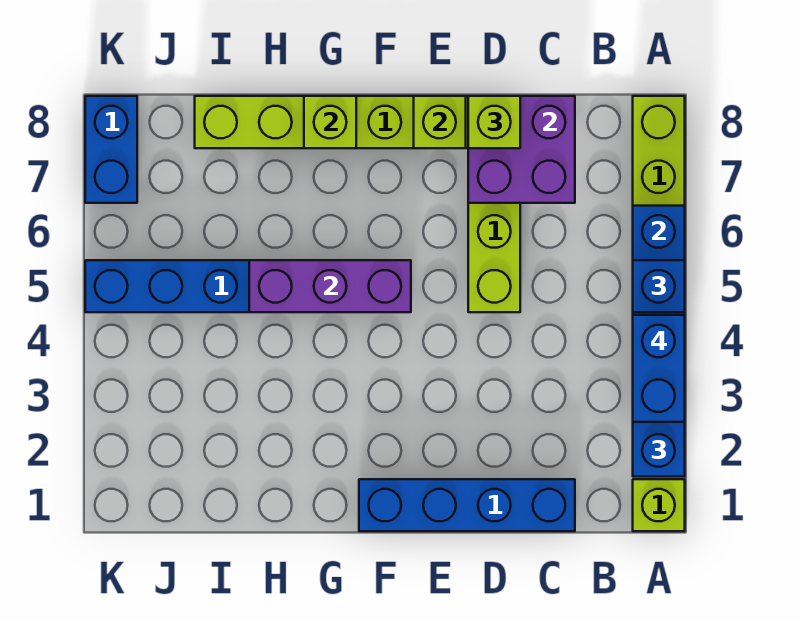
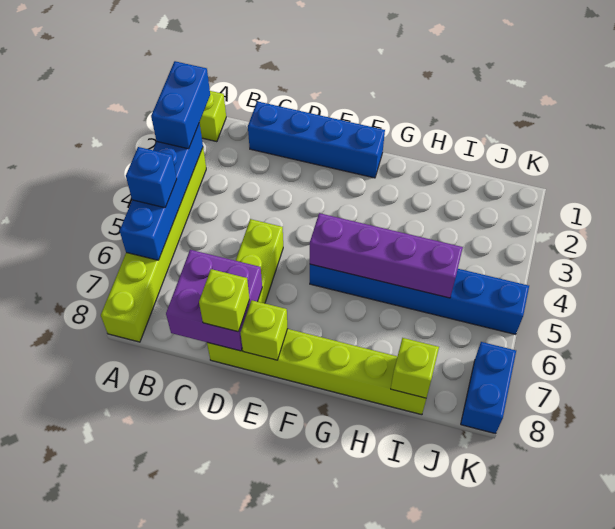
blue 1x2 brick [633,315,685,422] -> none
purple 1x3 brick [249,260,411,312] -> purple 1x4 brick [310,213,463,298]
lime 1x1 brick [304,96,356,148] -> lime 1x1 brick moved to [391,338,439,398]

